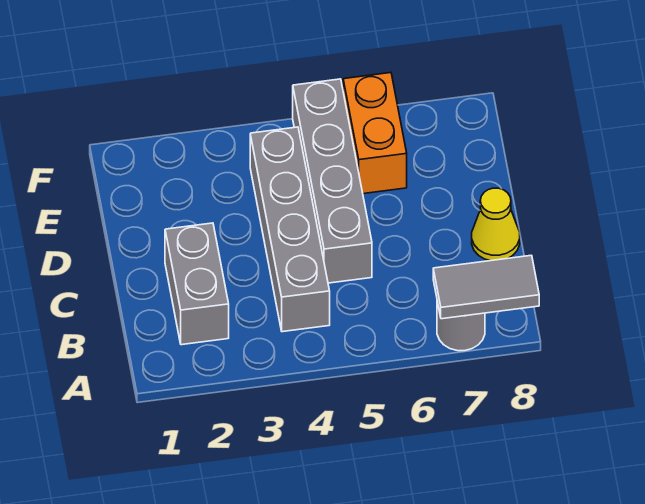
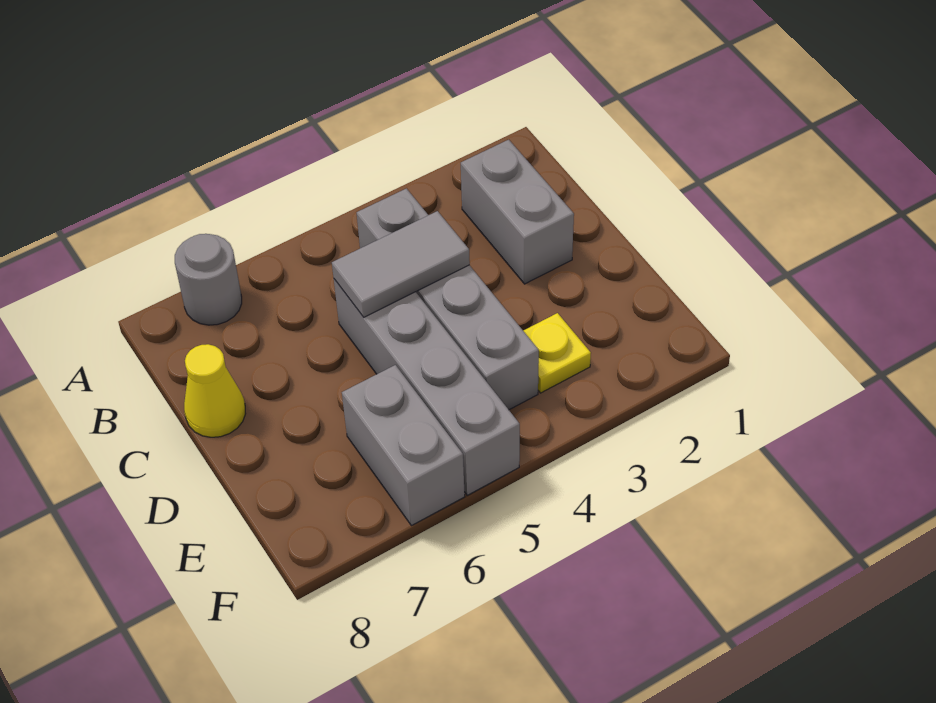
grey 1x2 tile [433,255,539,319] -> grey 1x2 tile moved to [332,211,470,317]
none -> yellow 1x1 plate [523,313,591,393]
orange 1x2 brick [343,73,407,194] -> grey 1x2 brick [342,365,465,526]

